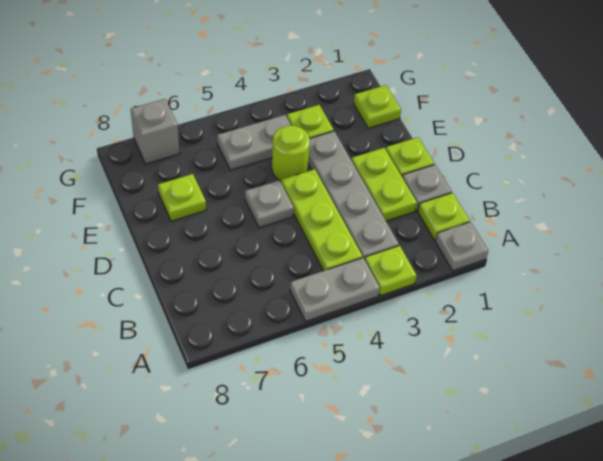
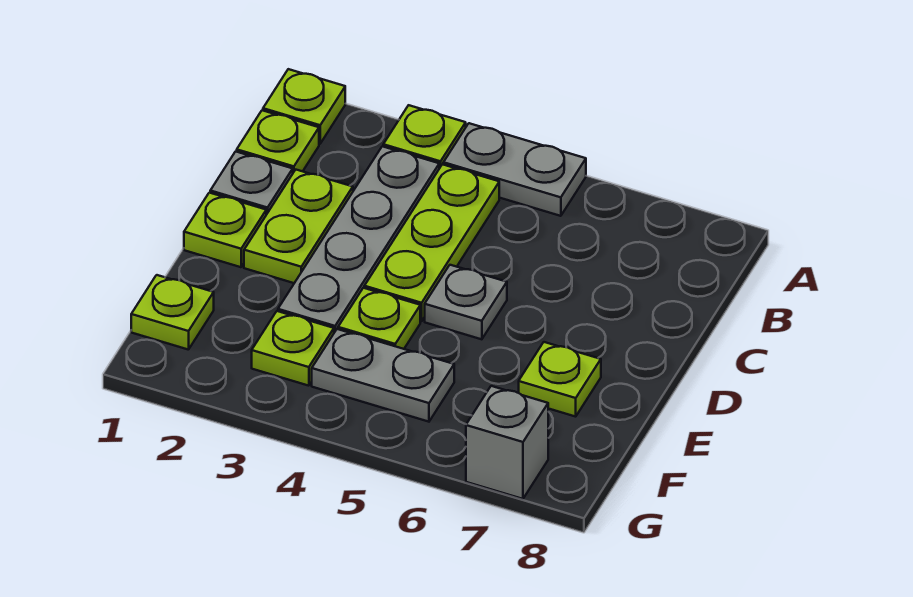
grey 1x1 plate [435,222,488,271] -> lime 1x1 plate [263,69,345,144]
lime 1x1 round brick [272,126,310,181] -> lime 1x1 plate [338,288,420,349]

